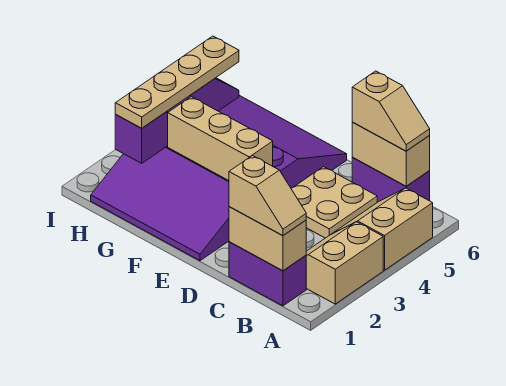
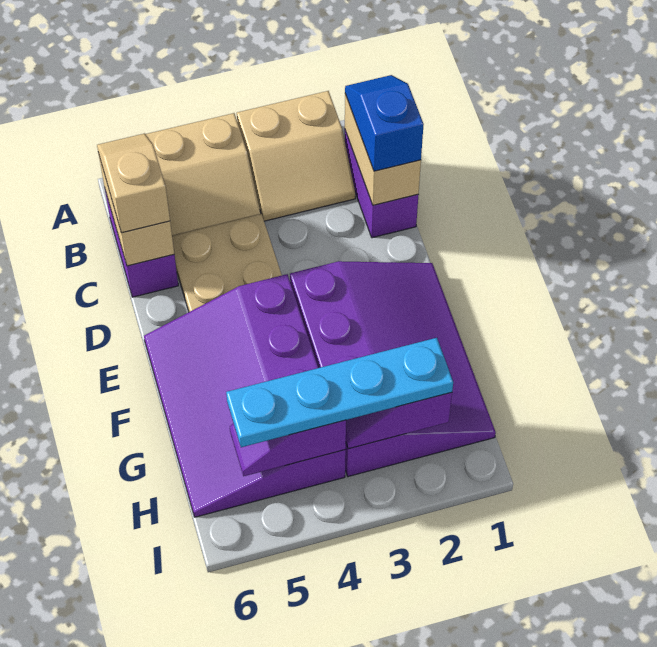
tan 1x2 slope [229,156,306,236] -> blue 1x2 slope [345,75,424,171]
tan 1x3 brick [168,97,273,181] -> none
tan 1x4 plate [115,36,239,128] -> cyan 1x4 plate [226,338,453,447]

